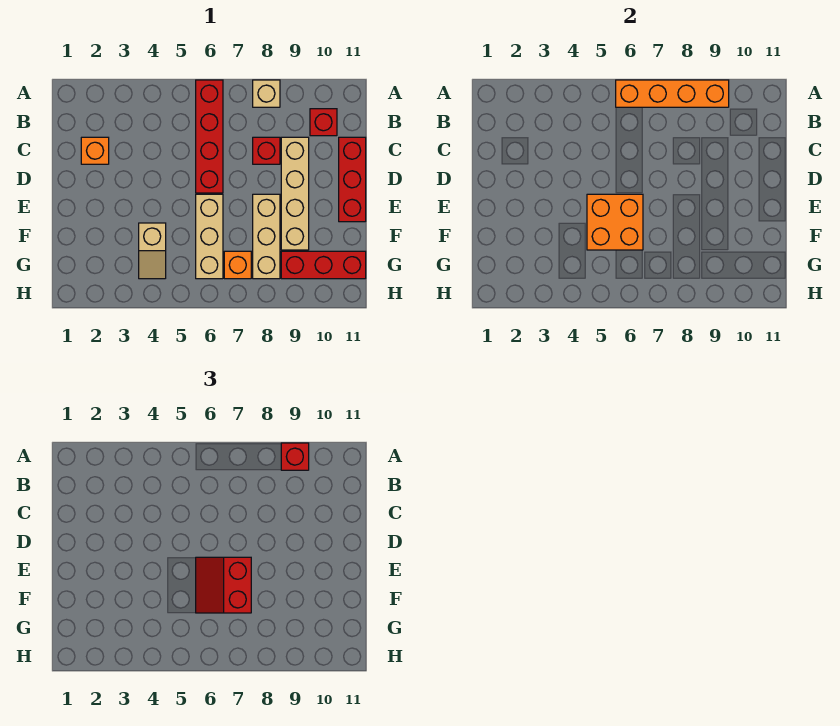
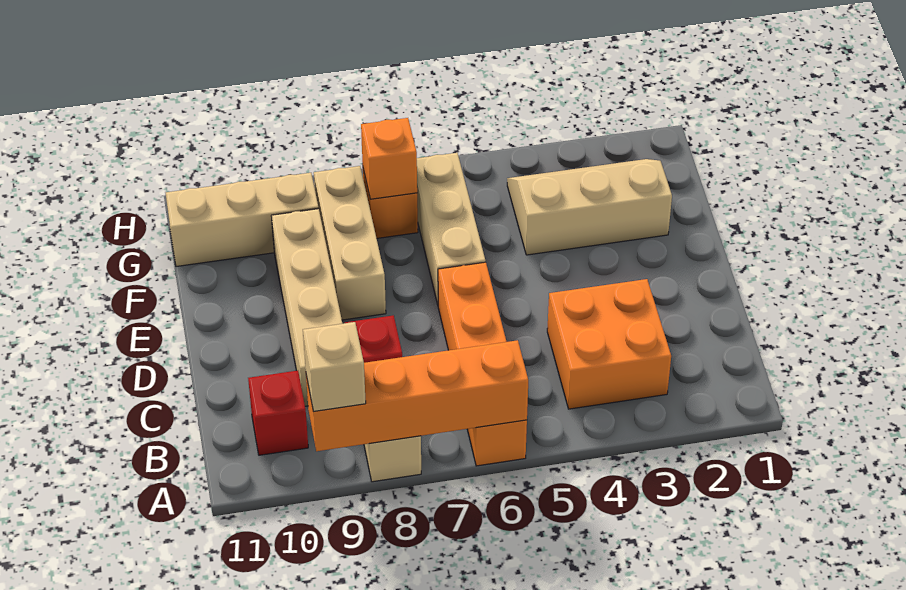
red 1x4 brick [196,80,223,193] -> orange 1x4 brick [438,262,527,466]
red 1x1 brick [281,443,309,470] -> tan 1x1 brick [303,322,366,412]
orange 1x1 brick [81,137,109,164] -> orange 1x1 brick moved to [361,118,417,199]
red 1x3 brick [339,137,366,222] -> none
orange 2x2 brick [587,194,643,250] -> orange 2x2 brick moved to [547,279,671,409]
red 2x2 slope [196,557,251,613] -> none
tan 1x2 slope [139,223,166,279] -> tan 2x3 slope [507,159,672,255]
red 1x3 brick [281,251,366,279] -> tan 1x3 brick [166,173,318,266]

